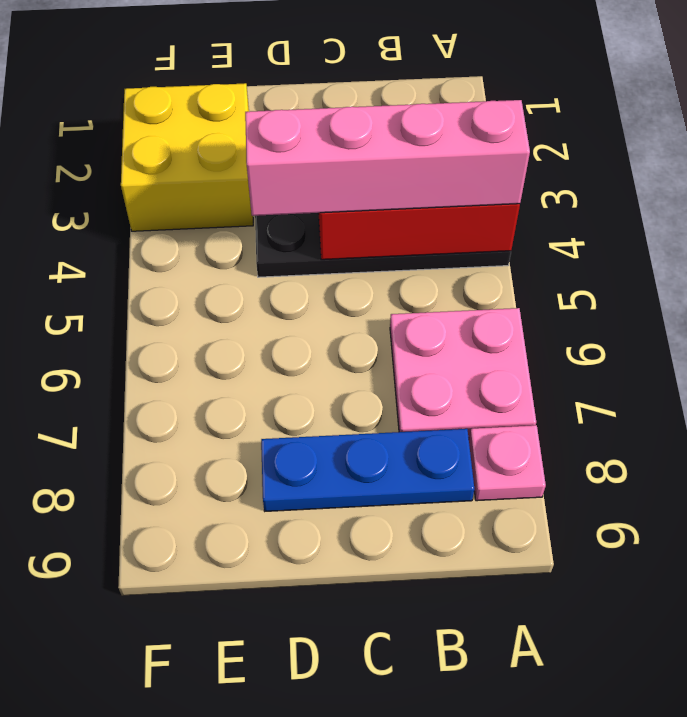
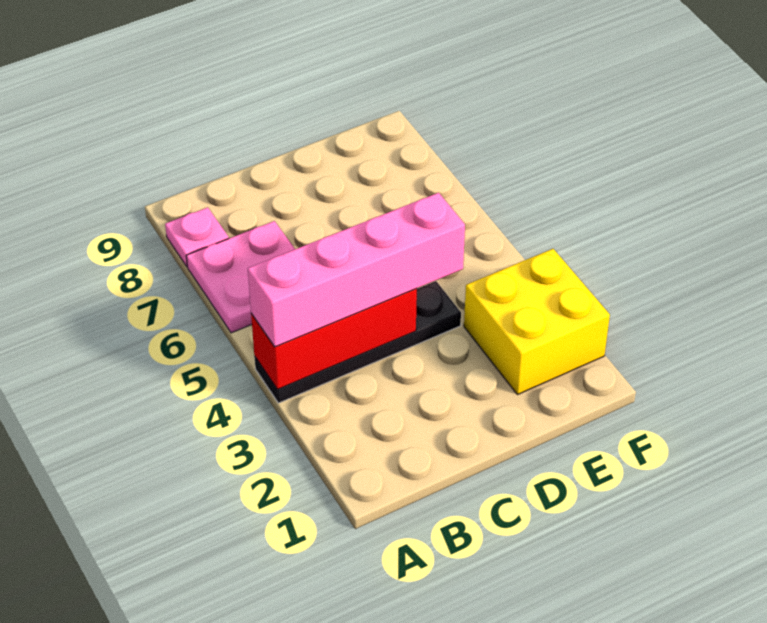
blue 1x3 plate [261,429,474,511] -> none

